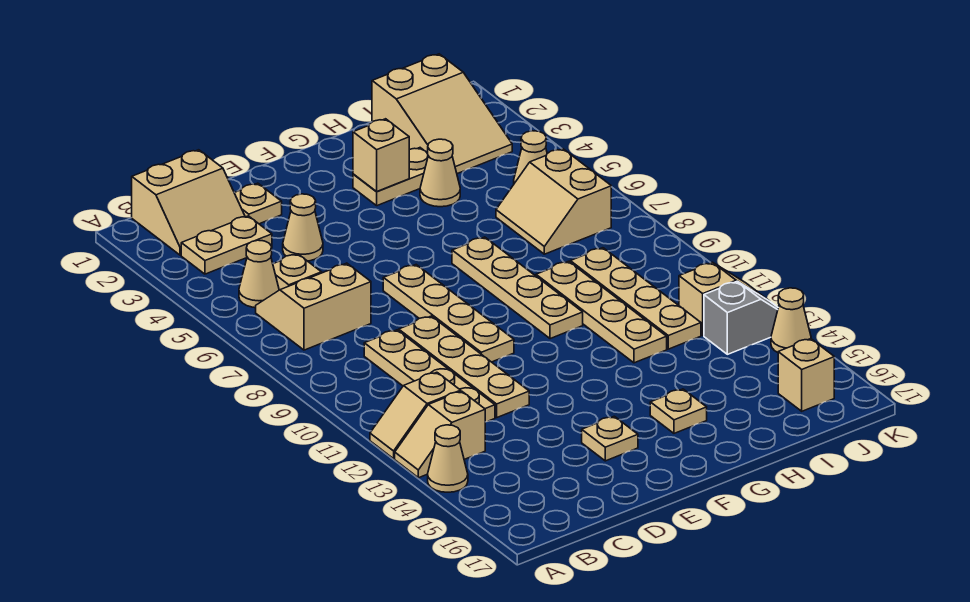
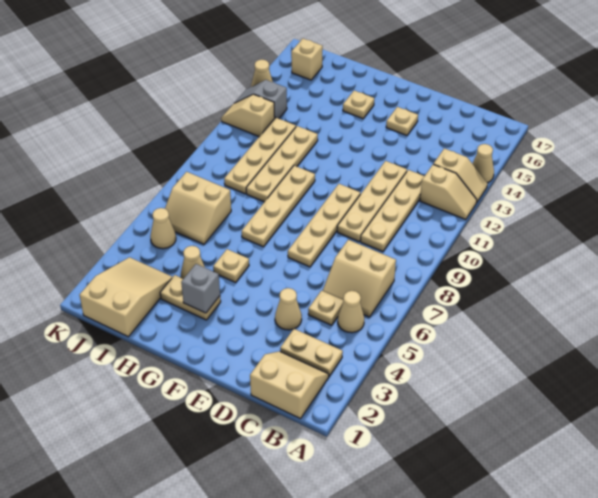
tan 1x1 plate [234,183,282,224] -> tan 1x1 plate moved to [213,249,249,282]
tan 1x1 brick [353,119,409,192] -> grey 1x1 brick [181,264,220,313]
tan 2x2 slope [496,149,611,254] -> tan 2x2 slope turned to [165,172,231,244]

